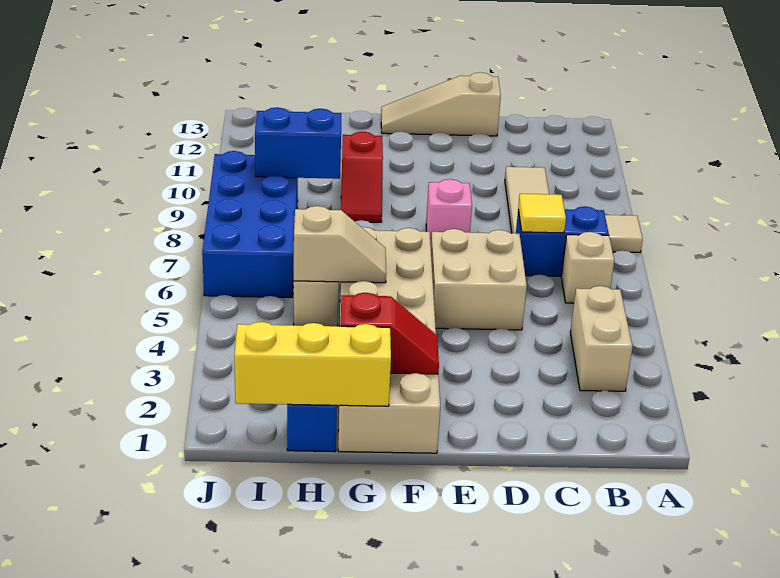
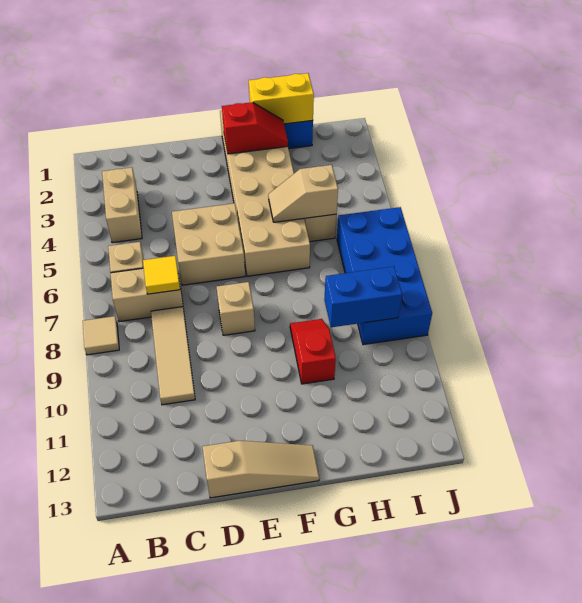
blue 1x2 brick [516,206,609,276] -> tan 1x2 brick [111,268,183,322]
pink 1x1 brick [426,179,472,245] -> tan 1x1 brick [217,282,255,335]
red 1x2 slope [341,293,439,374] -> red 1x2 slope turned to [222,102,288,154]
yellow 1x3 brick [234,322,391,406] -> yellow 1x2 brick [249,73,314,124]

